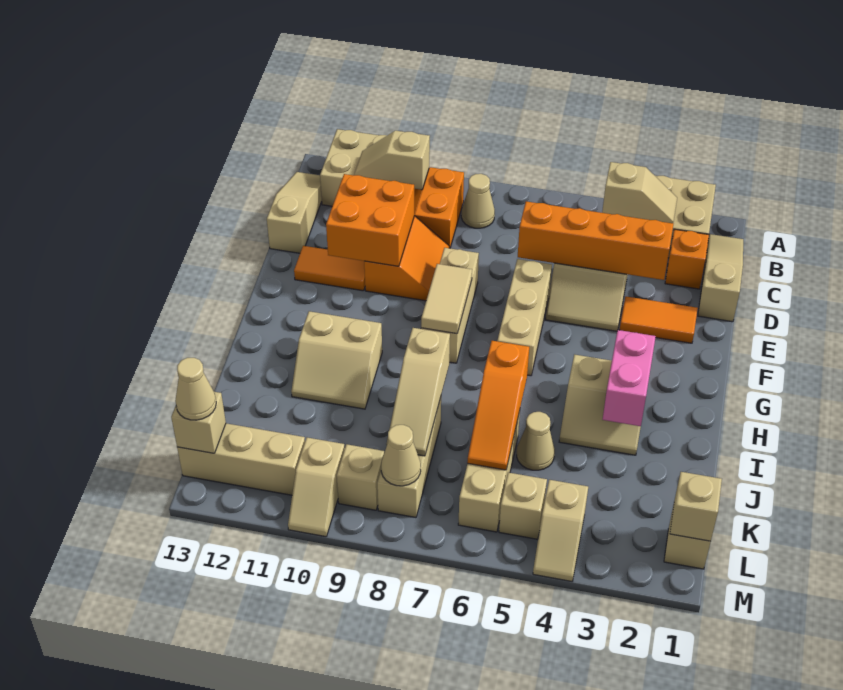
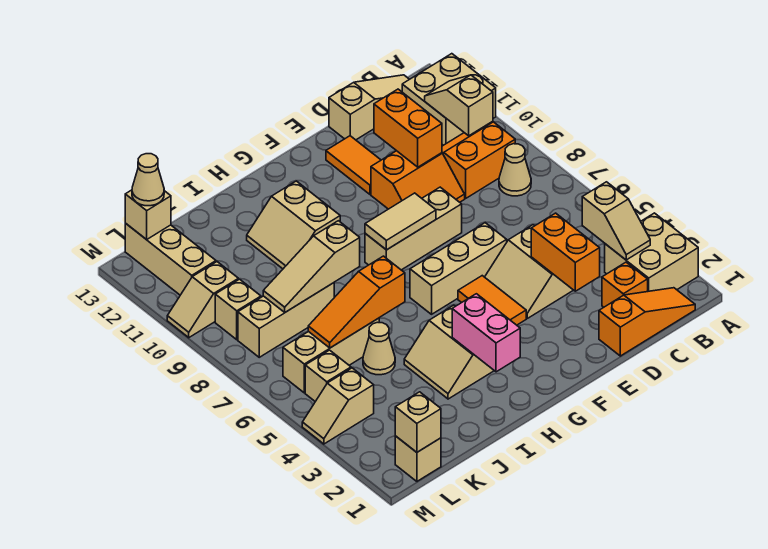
tan 1x3 slope [698,234,743,322] -> orange 1x3 slope [599,288,695,356]
orange 1x4 brick [518,201,673,280] -> orange 1x2 brick [531,213,600,291]
orange 2x2 brick [326,174,414,266] -> orange 1x2 brick [374,89,442,167]
orange 1x2 tile [620,296,698,343] -> orange 1x2 tile moved to [458,276,526,325]
pink 1x2 brick [603,330,656,426] -> pink 1x2 brick turned to [452,294,520,372]
tan 1x1 cone [381,425,421,486] -> none

